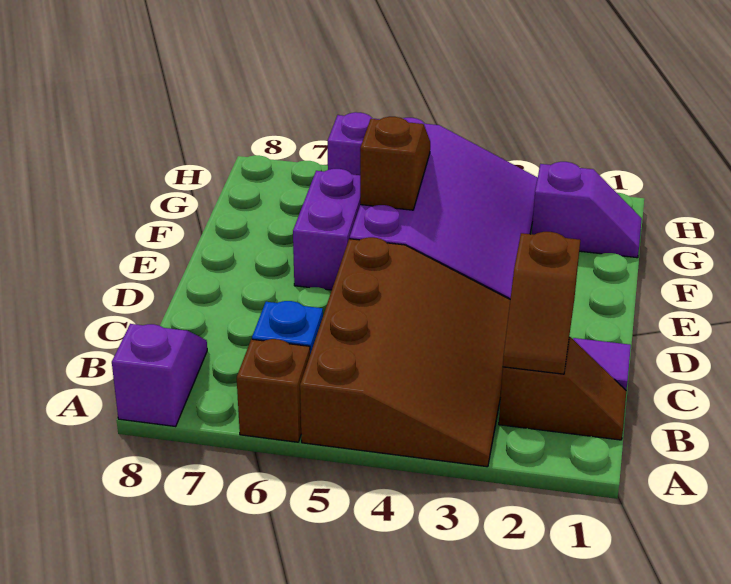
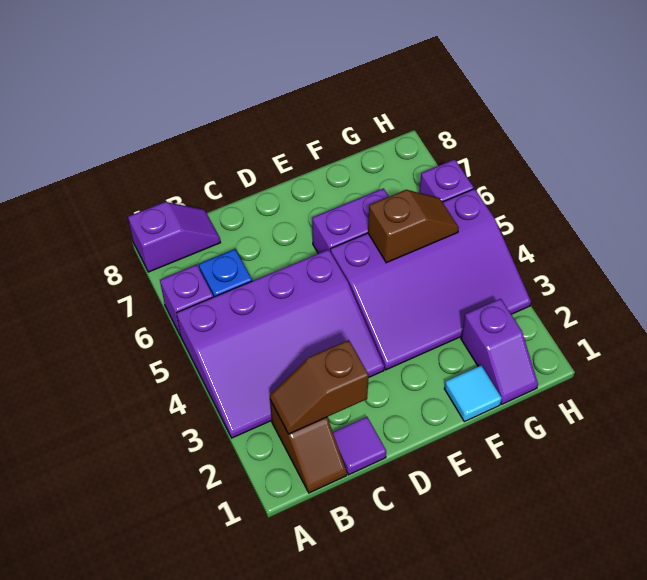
brown 3x4 slope [300,237,510,467] -> purple 3x4 slope [177,249,384,438]
brown 1x1 brick [237,339,310,442] -> purple 1x1 brick [160,265,213,336]
none -> cyan 1x1 tile [444,366,502,422]

